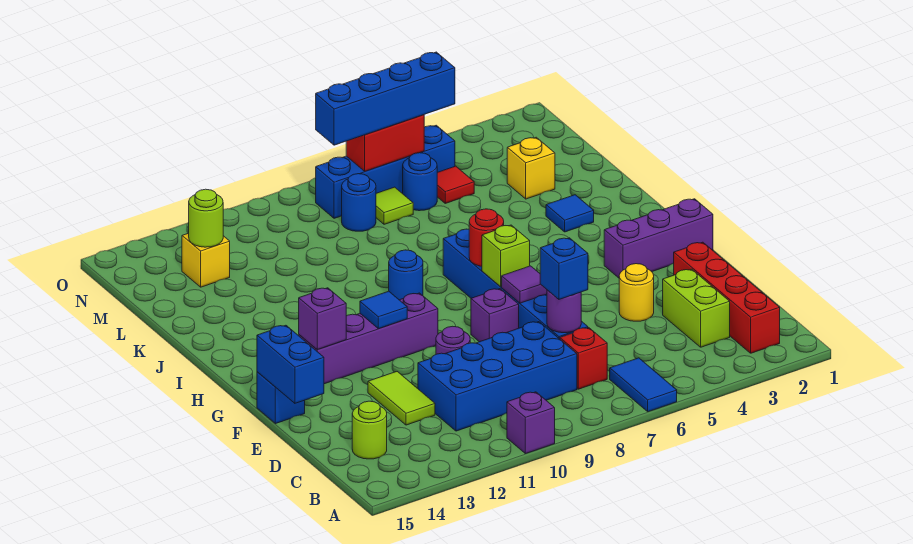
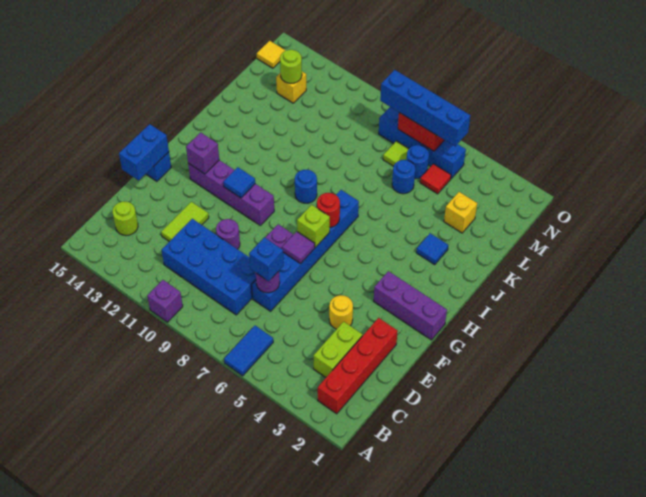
red 1x1 brick [560,328,607,389] -> none
blue 1x1 round brick [342,174,376,231] -> blue 1x1 round brick moved to [392,160,415,194]
none -> yellow 1x1 tile [257,41,286,68]

